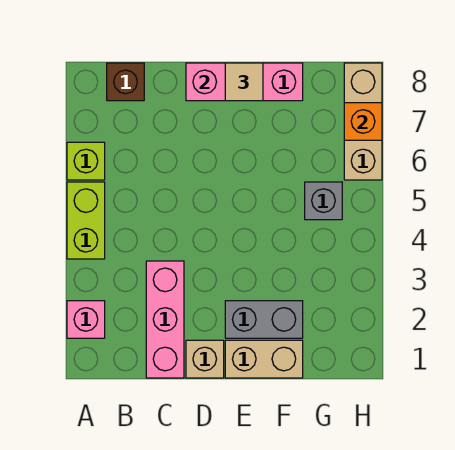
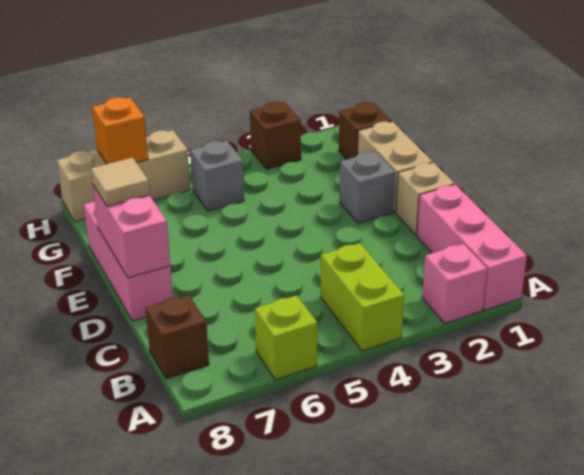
lime 1x2 brick [67,182,105,259] -> lime 1x2 brick turned to [321,243,404,351]
pink 1x3 brick [146,261,184,378] -> pink 1x3 brick turned to [417,184,527,310]
grey 1x2 brick [225,301,303,338] -> grey 1x1 brick [340,152,395,223]
none -> brown 1x1 brick [339,102,391,159]
none -> brown 1x1 brick [250,102,301,169]

